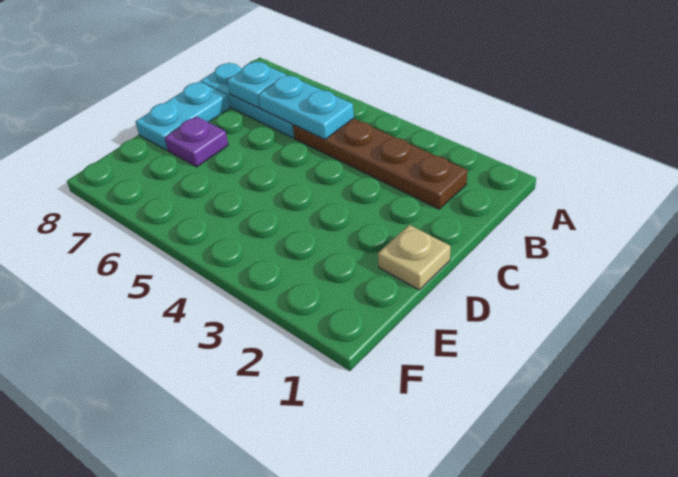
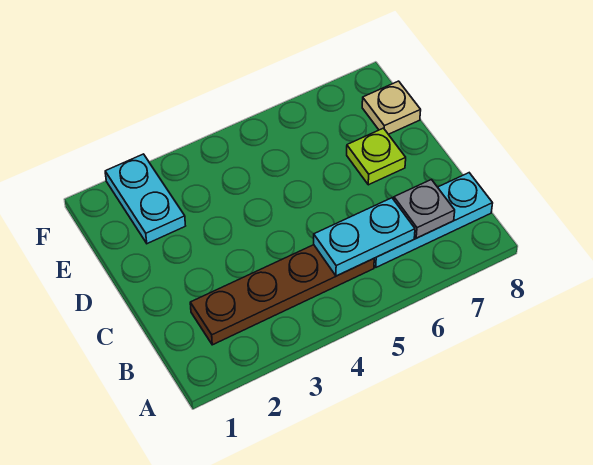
cyan 1x1 plate [227,61,286,108] -> grey 1x1 plate [394,180,455,238]
cyan 1x2 plate [136,82,229,150] -> cyan 1x2 plate moved to [105,154,185,244]
tan 1x1 plate [378,225,450,290] -> tan 1x1 plate moved to [362,81,421,134]
purple 1x1 plate [165,116,228,167] -> lime 1x1 plate [347,128,406,185]

